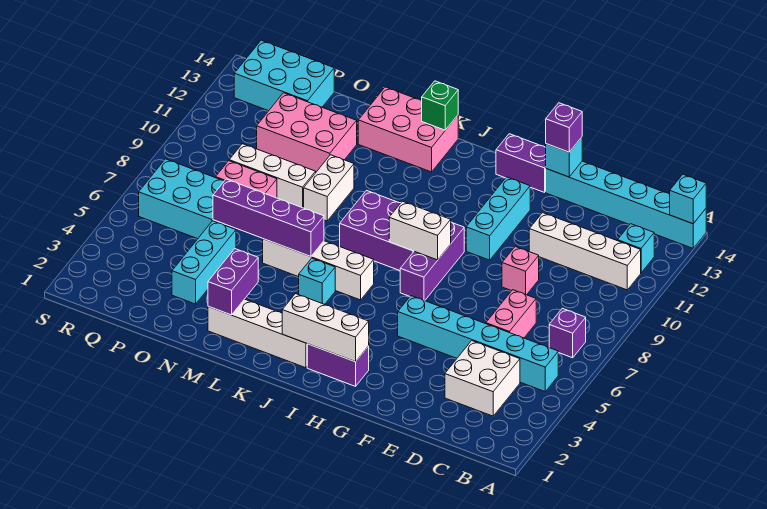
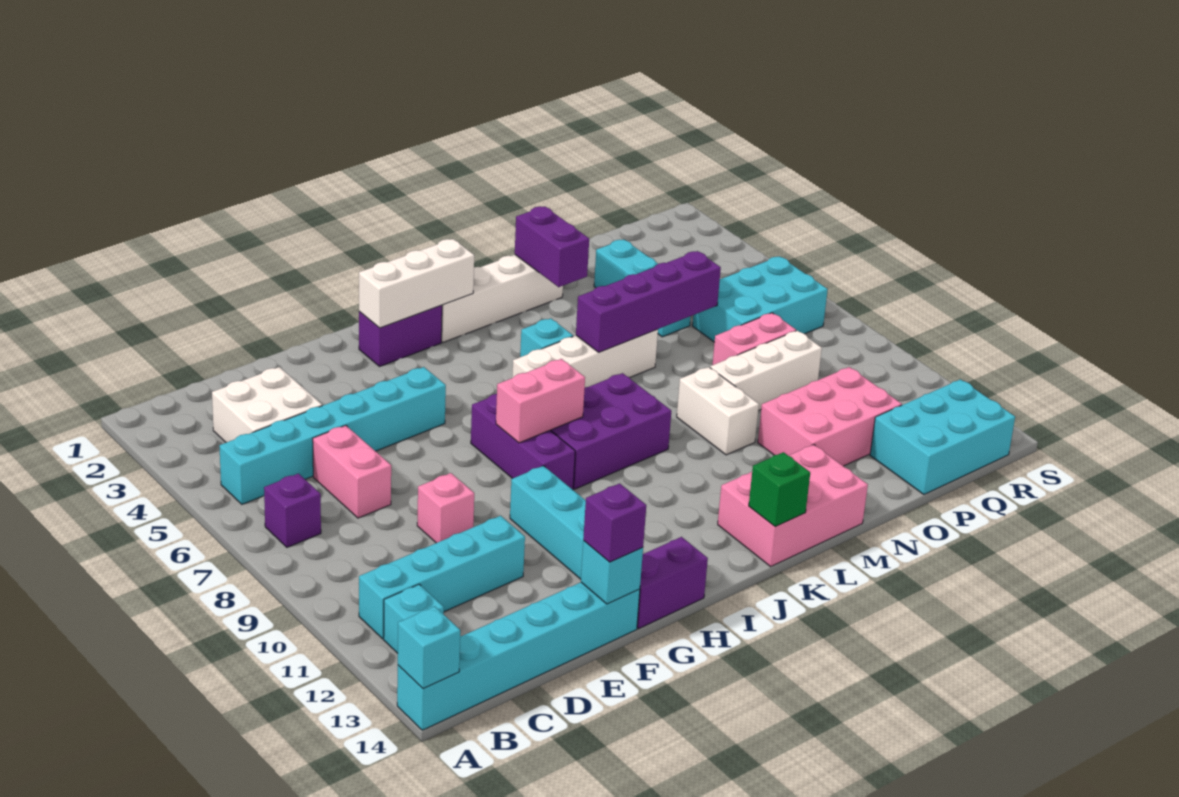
white 1x4 brick [529,213,641,290] -> cyan 1x4 brick [359,516,525,639]
white 1x2 brick [389,201,451,260] -> pink 1x2 brick [496,359,585,443]

